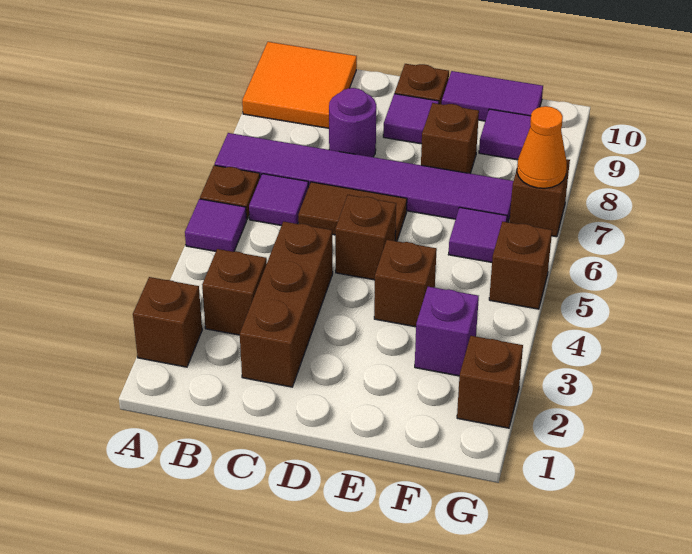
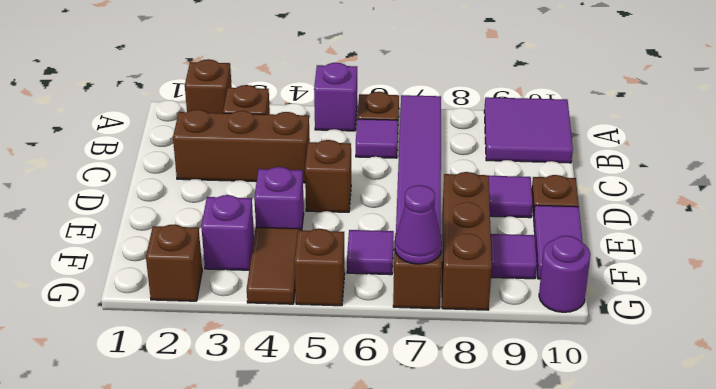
purple 1x1 tile [185,199,247,252] -> purple 1x1 brick [314,63,357,131]
orange 2x2 tile [242,42,357,128] -> purple 2x2 tile [484,97,573,163]
brown 1x2 tile [298,182,407,241] -> brown 1x2 tile moved to [247,227,300,304]
purple 1x1 round brick [329,88,376,157] -> purple 1x1 round brick moved to [539,236,590,312]
brown 1x1 brick [374,240,437,327] -> purple 1x1 brick [254,167,304,230]
brown 1x1 brick [421,103,479,173] -> brown 1x3 brick [442,172,492,310]
orange 1x1 cone [517,106,567,188] -> purple 1x1 cone [395,185,442,264]

